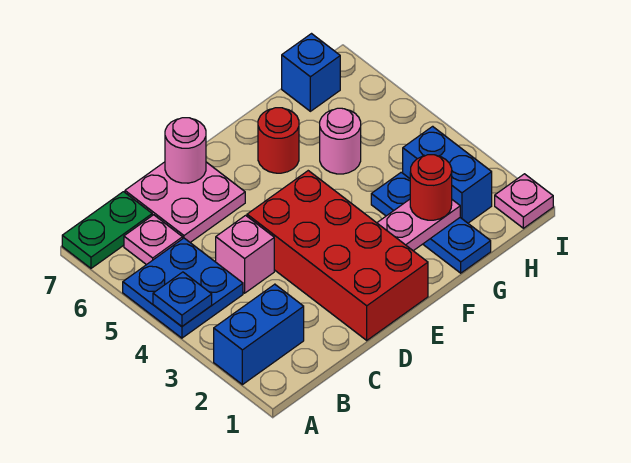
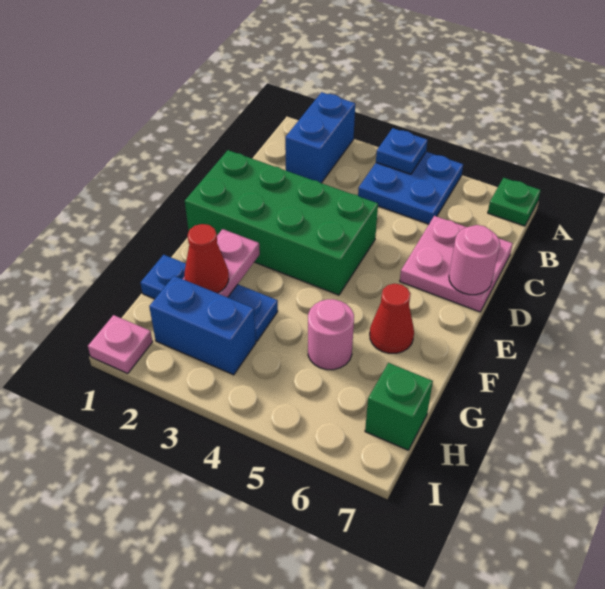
green 1x2 plate [62,192,152,268] -> green 1x1 plate [488,178,541,226]
pink 1x1 plate [124,215,183,265] -> none
pink 1x1 brick [216,215,274,293] -> none
red 2x4 brick [247,171,428,340] -> green 2x4 brick [185,150,378,295]
red 1x1 round brick [258,108,299,173] -> red 1x1 cone [370,284,414,353]
red 1x1 round brick [410,155,452,220] -> red 1x1 cone [184,224,229,293]
blue 1x1 brick [282,34,340,111] -> green 1x1 brick [365,363,433,450]

